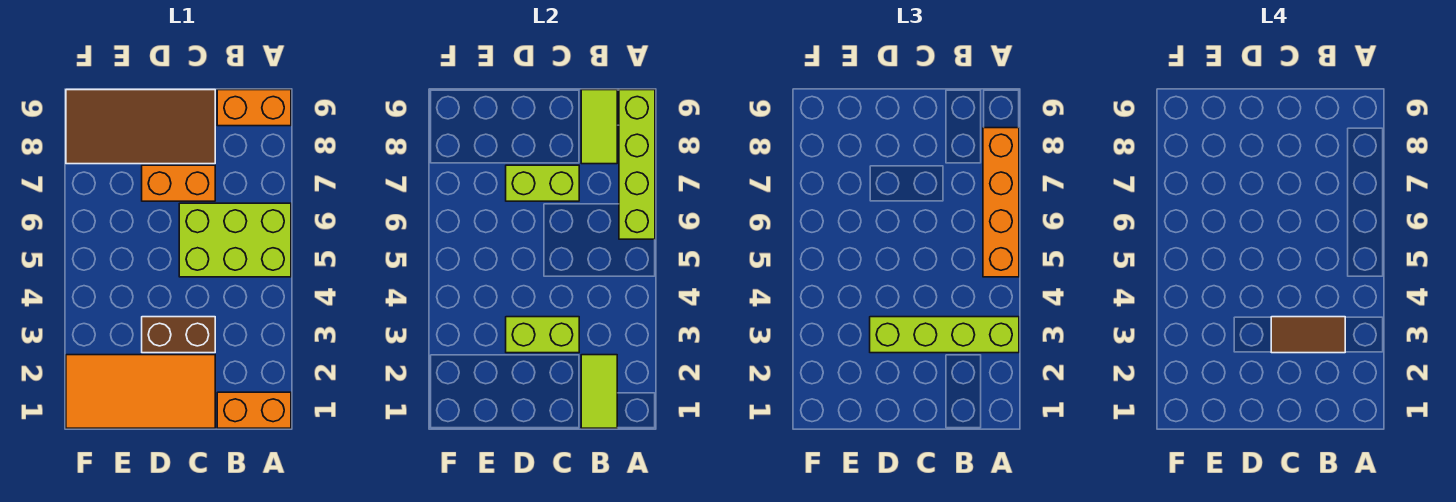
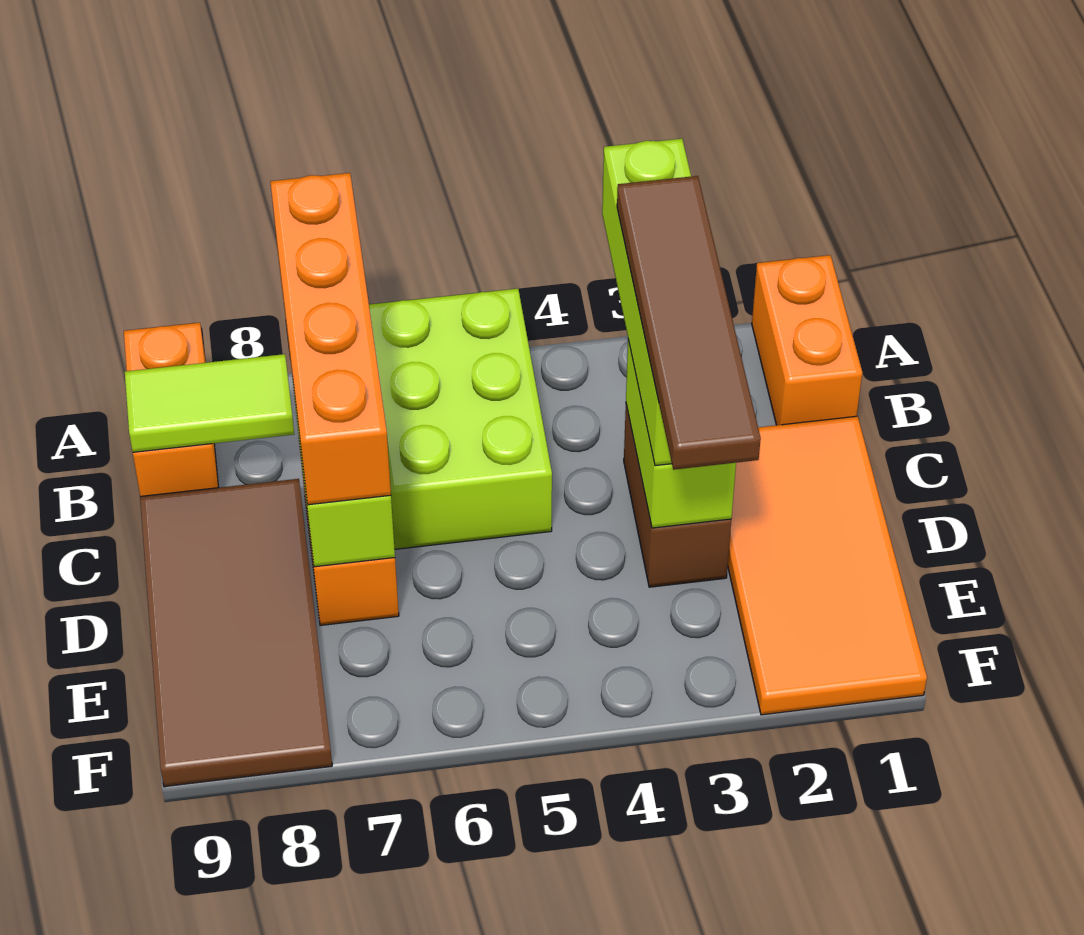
orange 1x4 brick [983,128,1019,277] -> orange 1x4 brick turned to [270,173,391,505]
lime 1x4 brick [619,90,655,239] -> none
lime 1x2 tile [581,355,617,428] -> none
brown 1x2 tile [1271,317,1345,353] -> brown 1x4 tile [617,176,761,470]

